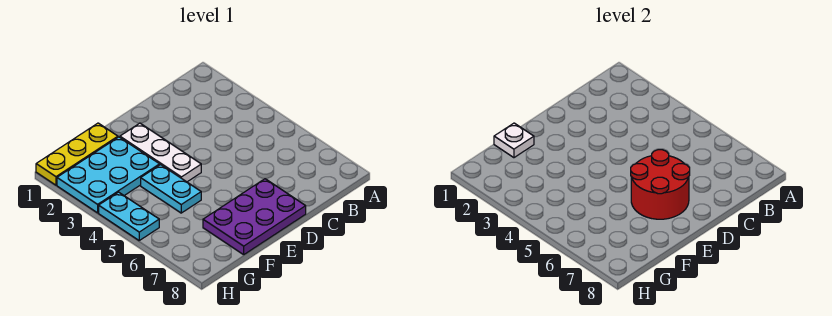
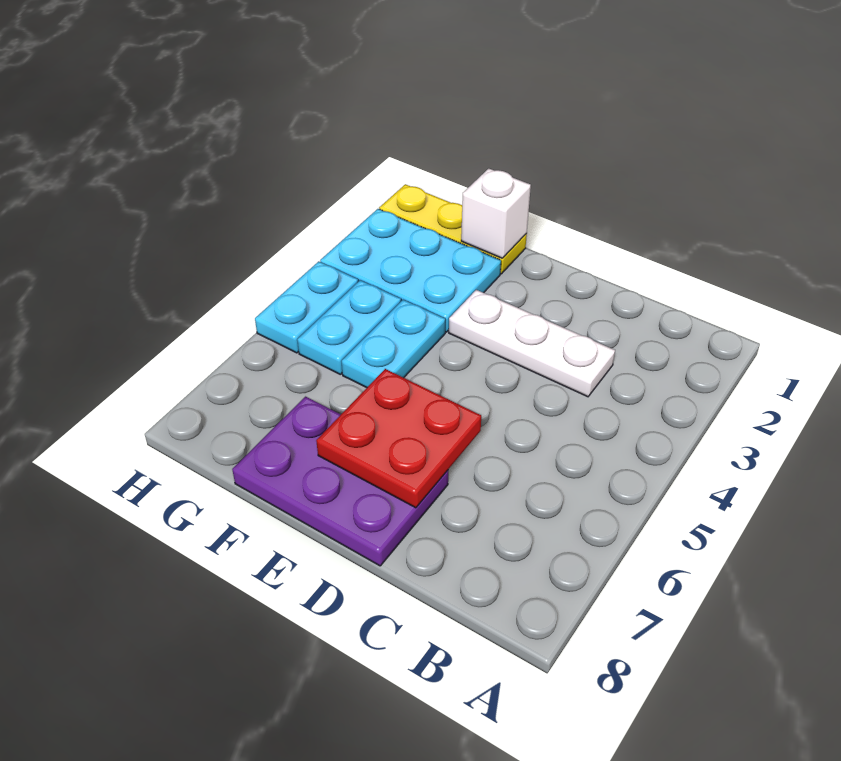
red 2x2 round brick [631,150,690,219] -> red 2x2 plate [316,369,481,508]
white 1x3 plate [120,123,201,182] -> white 1x3 plate turned to [449,290,615,397]
white 1x1 plate [494,123,534,158] -> white 1x1 brick [461,168,531,258]
none -> cyan 1x2 plate [297,280,401,374]

